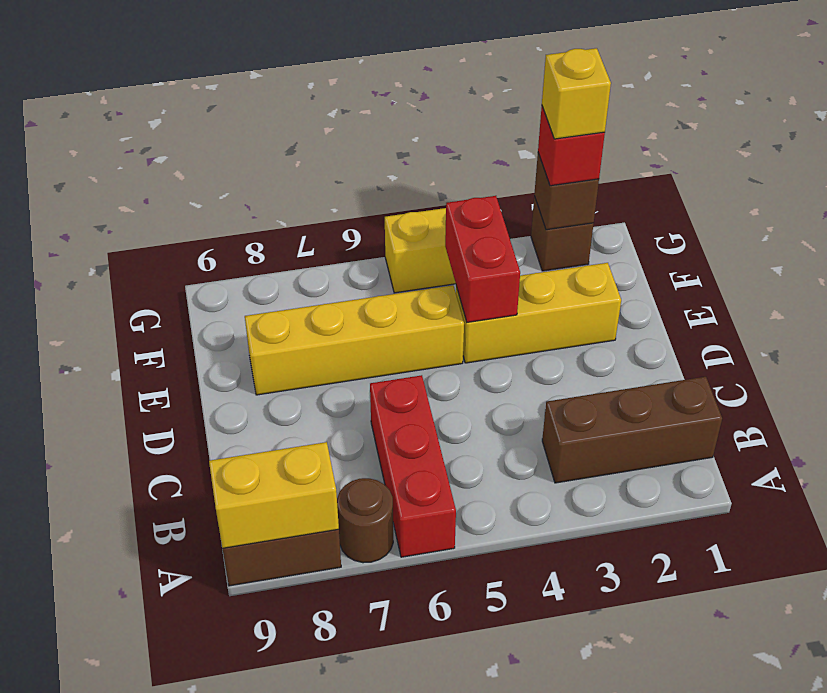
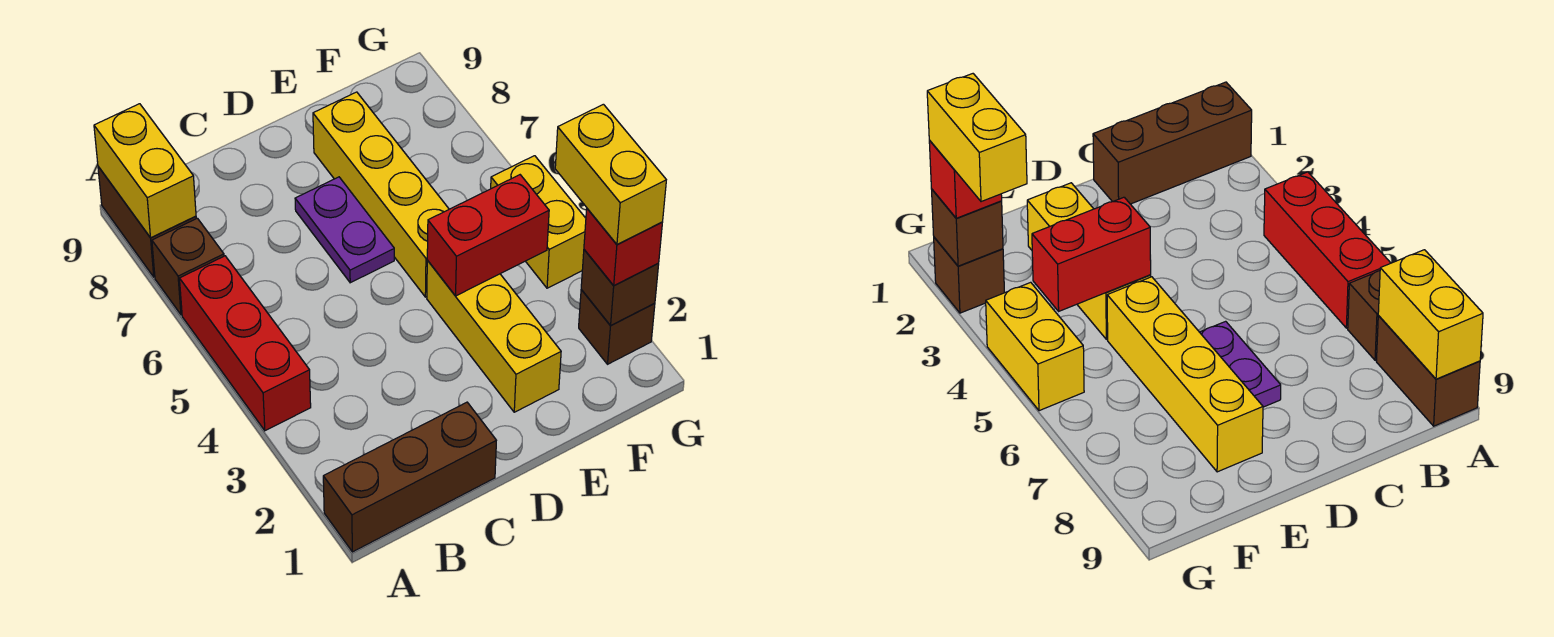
red 1x3 brick [370,375,456,557] -> red 1x3 brick turned to [180,256,311,431]
brown 1x1 round brick [337,478,393,563] -> brown 1x1 brick [152,218,224,315]
brown 1x3 brick [542,377,722,483] -> brown 1x3 brick turned to [323,402,496,552]
none -> purple 1x2 plate [295,177,394,283]
yellow 1x1 brick [542,48,611,139] -> yellow 1x2 brick [555,104,666,244]

